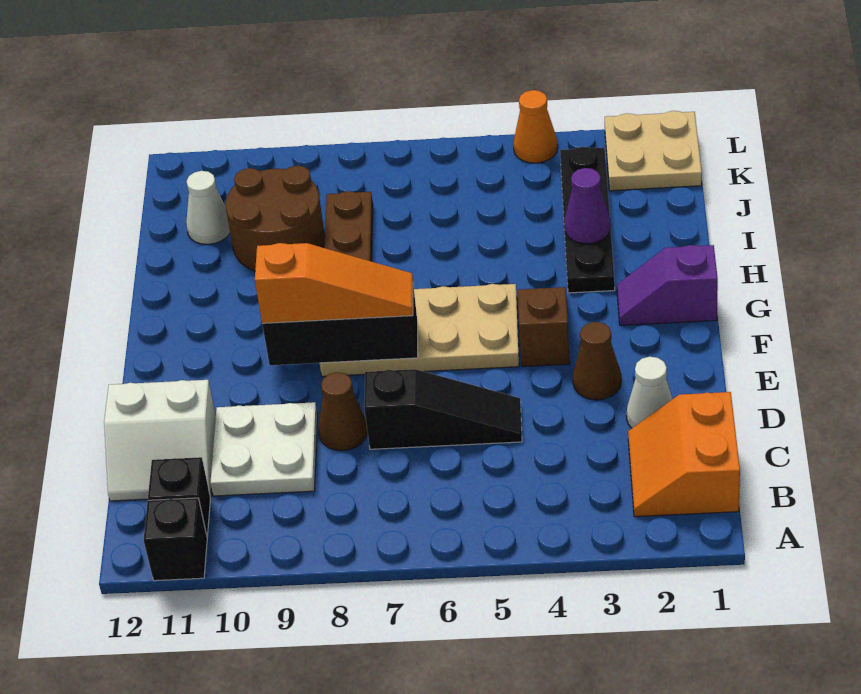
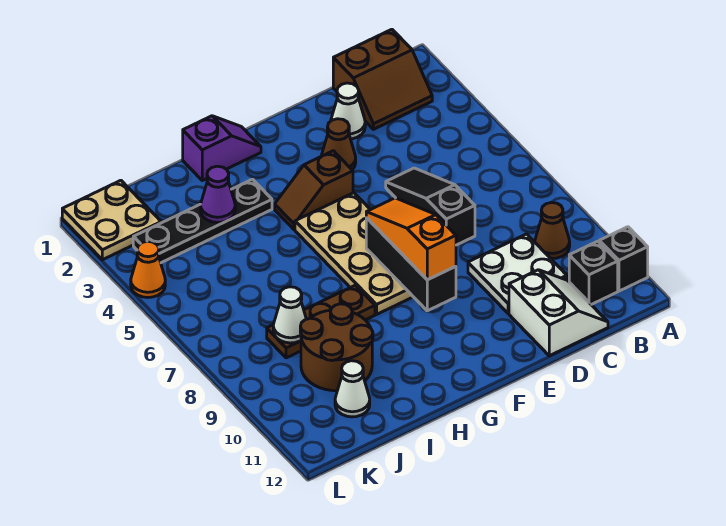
orange 2x2 slope [628,392,740,517] -> brown 2x2 slope [333,29,432,129]
brown 1x1 cone [318,372,368,451] -> brown 1x1 cone moved to [535,202,570,259]
purple 1x2 slope [617,245,718,325] -> purple 1x2 slope turned to [183,116,261,181]
none -> white 1x1 cone [273,287,306,343]

